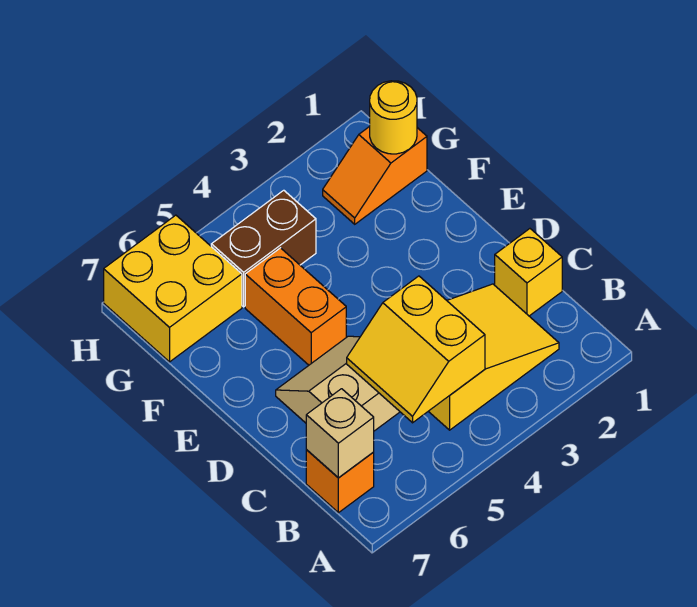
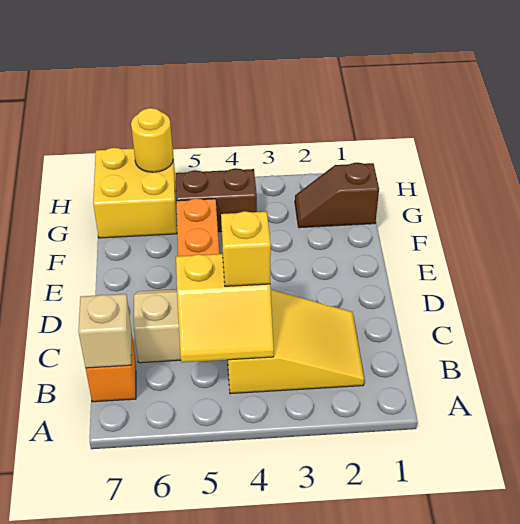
yellow 2x2 slope [347,276,485,423] -> yellow 2x2 slope turned to [176,254,274,362]
yellow 1x1 brick [495,229,562,316] -> yellow 1x1 brick moved to [221,211,271,286]
orange 1x2 slope [323,126,427,224] -> brown 1x2 slope [295,162,379,228]
yellow 1x1 round brick [370,81,417,154] -> yellow 1x1 round brick moved to [131,108,173,172]

